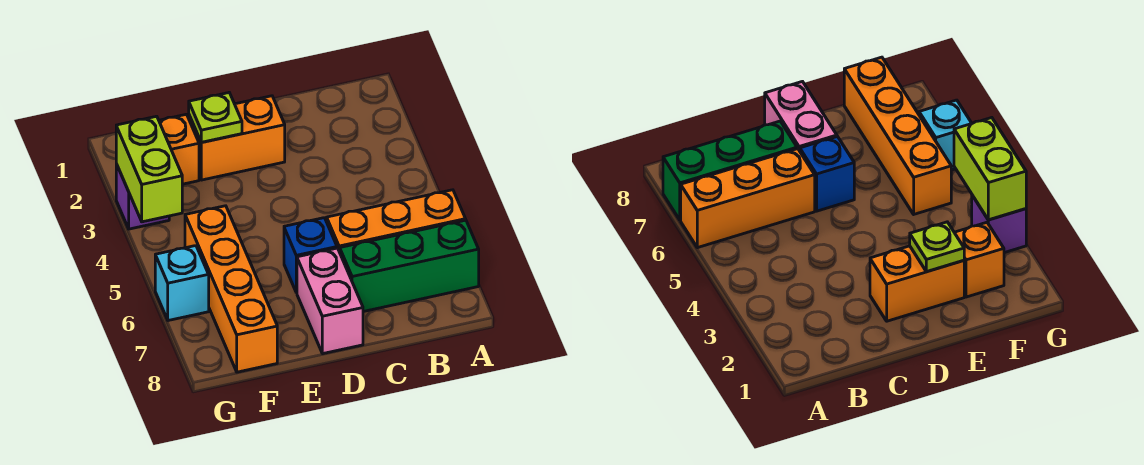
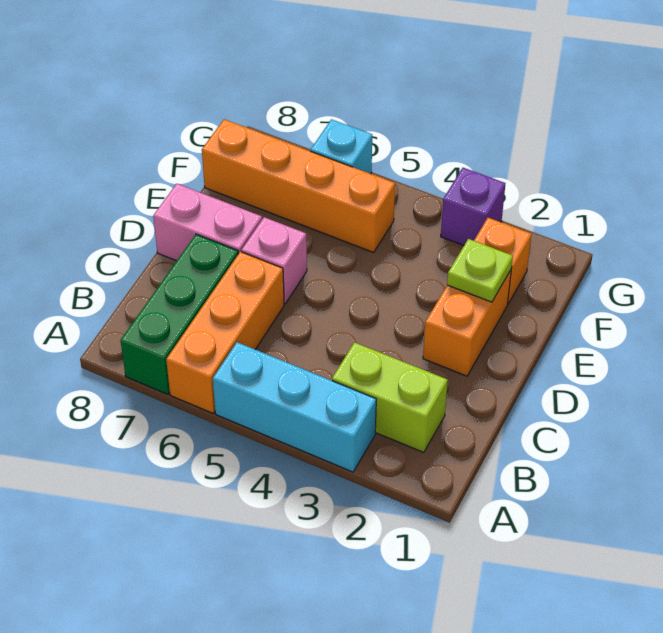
none -> cyan 1x3 brick [213,342,376,472]
blue 1x1 brick [284,218,337,293] -> pink 1x1 brick [241,217,307,304]
lime 1x2 brick [116,116,182,222] -> lime 1x2 brick moved to [332,342,448,452]

